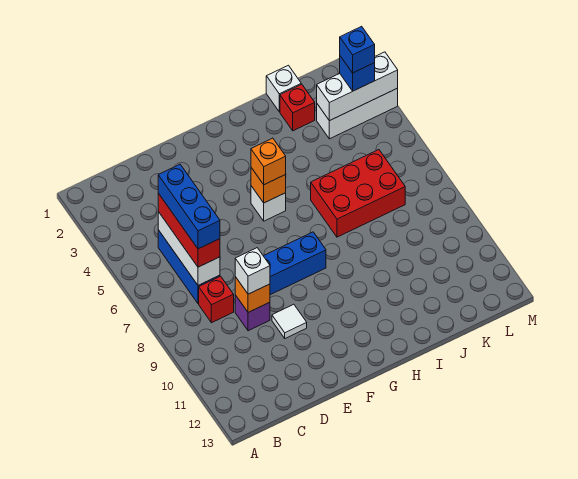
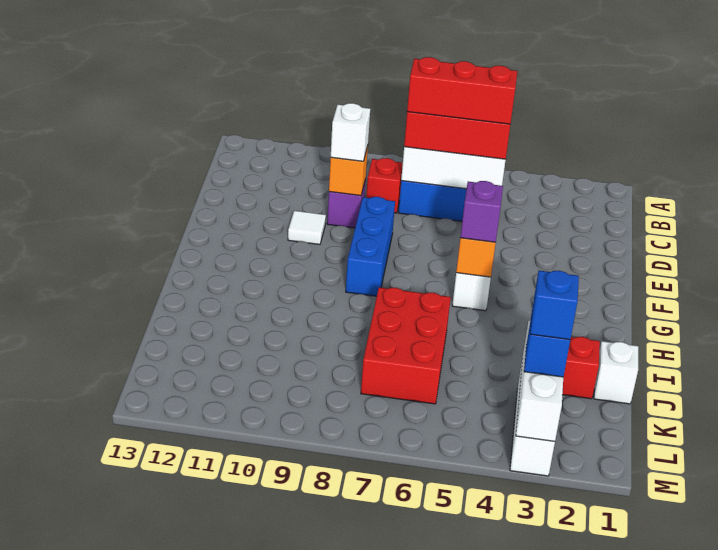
blue 1x3 brick [158,165,220,249] -> red 1x3 brick [407,57,517,124]
orange 1x1 brick [251,138,286,185] -> purple 1x1 brick [460,181,503,242]

